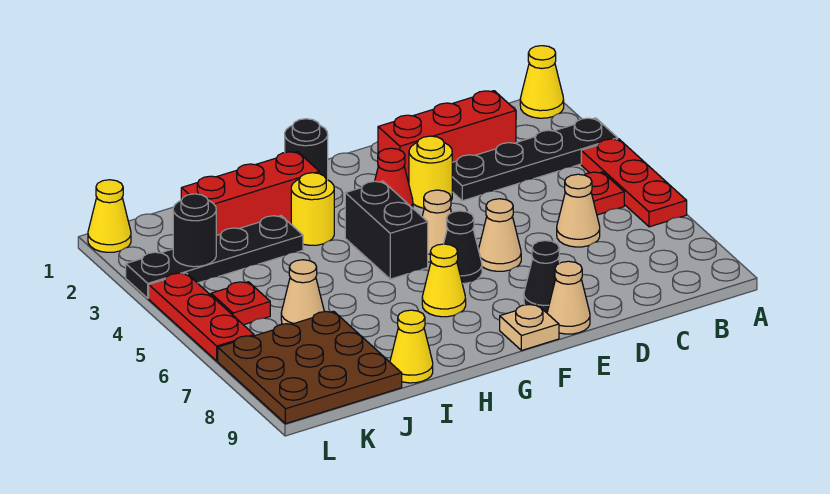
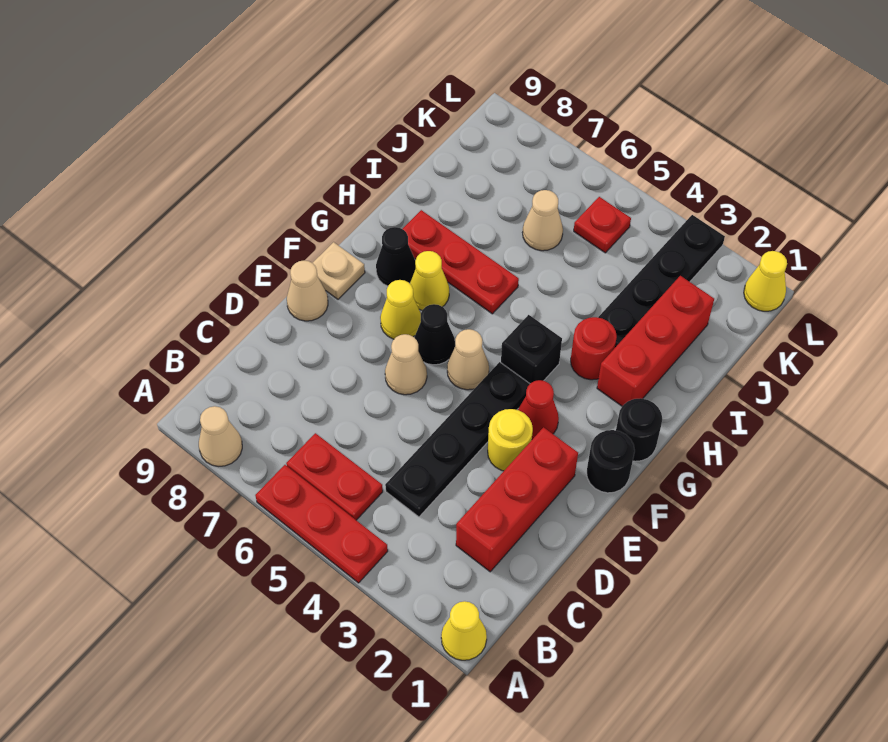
black 1x4 plate [452,118,618,201] -> black 1x4 plate moved to [385,362,530,517]
red 1x1 plate [585,172,624,215] -> red 1x2 plate [286,433,383,520]
tan 1x1 cone [557,174,600,247] -> tan 1x1 cone moved to [199,406,242,466]
black 1x1 cone [524,241,560,313] -> black 1x1 cone moved to [376,227,416,286]
black 1x2 brick [345,181,428,279] -> black 1x1 brick [501,315,562,383]
yellow 1x1 round brick [291,173,334,245] -> red 1x1 round brick [571,317,617,380]
yellow 1x1 cone [390,310,433,383] -> yellow 1x1 cone moved to [380,280,421,339]
brown 3x3 plate [218,311,402,424] -> none
black 1x1 round brick [173,194,216,267] -> black 1x1 round brick moved to [587,430,635,493]
red 1x3 plate [149,273,254,361] -> red 1x3 plate moved to [403,210,519,314]

